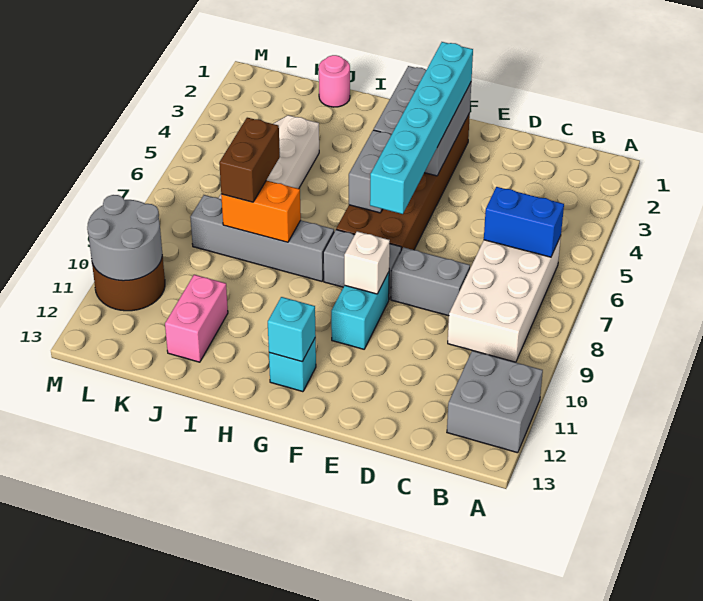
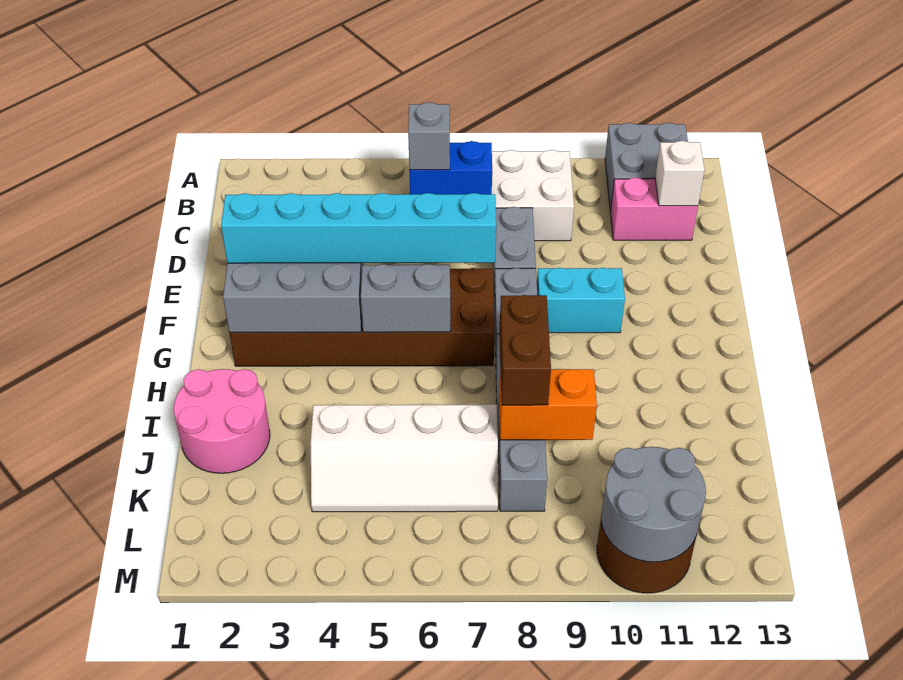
blue 1x2 brick [484,187,564,257] -> blue 1x2 brick turned to [409,141,492,194]
none -> grey 1x1 brick [408,102,450,170]
white 1x1 brick [344,231,390,294] -> white 1x1 brick moved to [655,141,704,206]
cyan 1x1 brick [269,337,316,392] -> none
cyan 1x1 brick [268,297,316,362] -> none
orange 1x2 brick [221,180,301,242] -> orange 1x2 brick turned to [499,369,597,440]
pink 1x1 round brick [319,55,350,107] -> pink 2x2 round brick [174,369,270,473]
brown 1x2 brick [219,118,280,202] -> brown 1x2 brick turned to [499,295,551,405]
pink 1x2 brick [165,275,228,362] -> pink 1x2 brick moved to [611,178,698,240]

